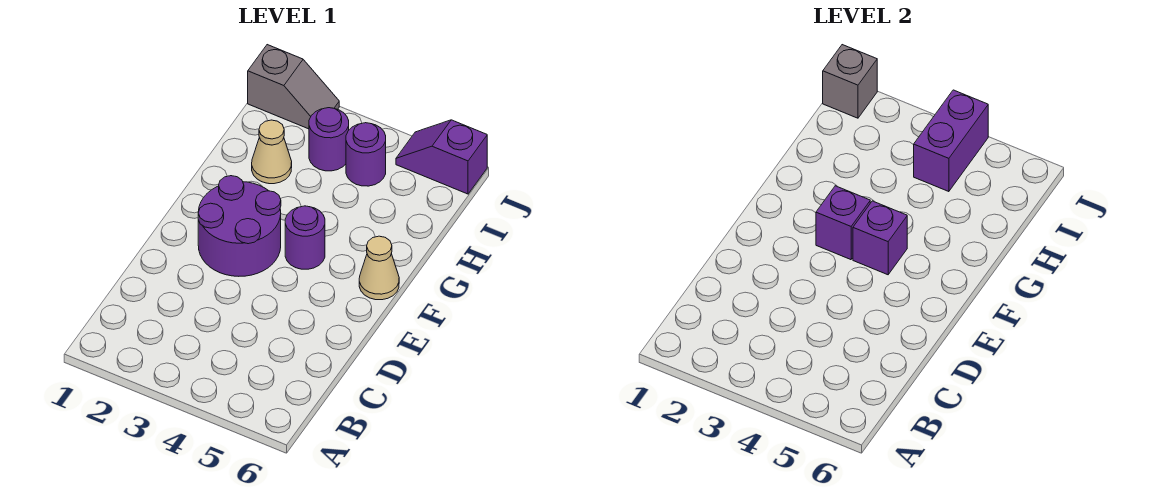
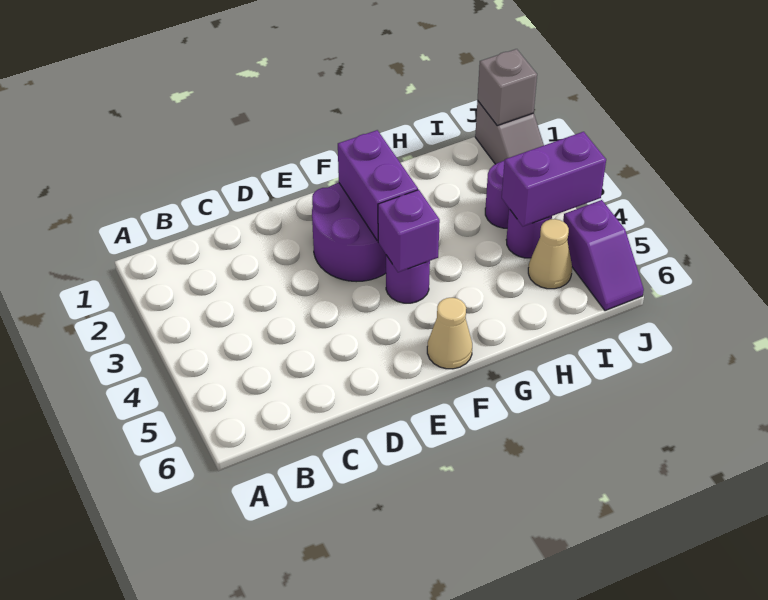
purple 1x1 brick [816,186,870,260] -> purple 1x2 brick [338,130,418,241]
tan 1x1 cone [252,120,292,184] -> tan 1x1 cone moved to [528,219,572,289]
purple 1x2 slope [396,120,487,194] -> purple 1x2 slope turned to [563,200,644,311]

